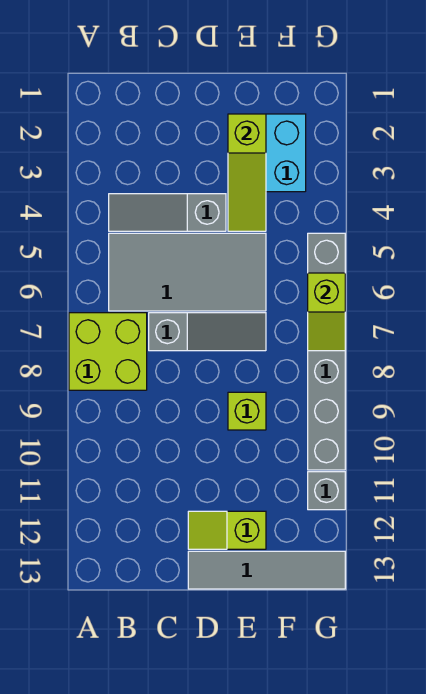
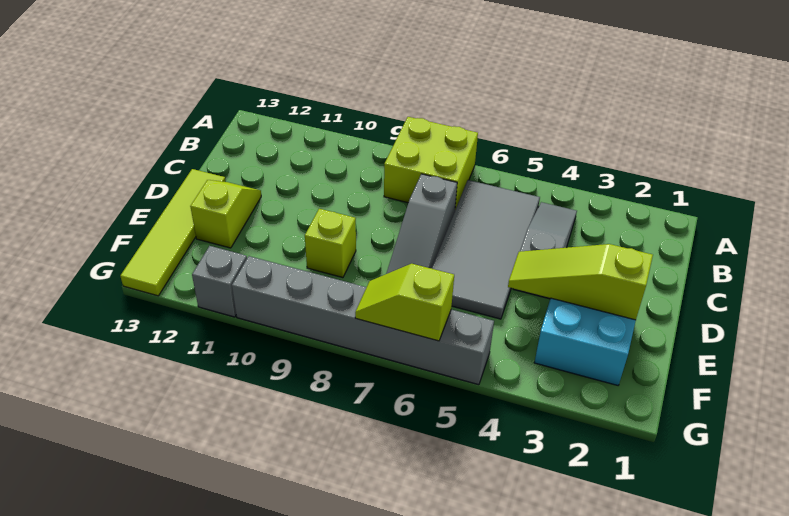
grey 1x4 tile [188,551,345,589] -> lime 1x4 tile [120,169,226,296]

